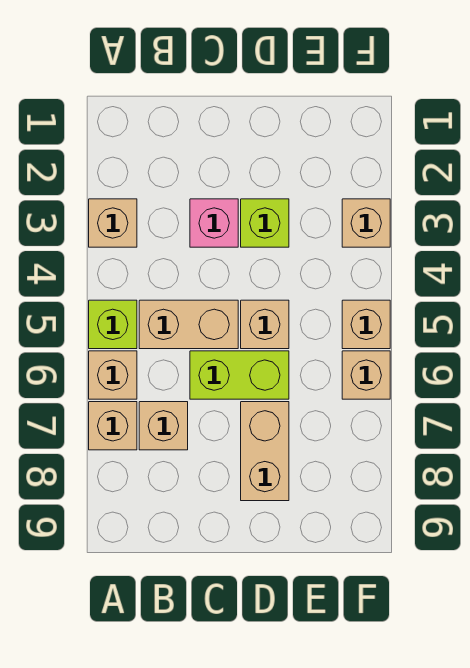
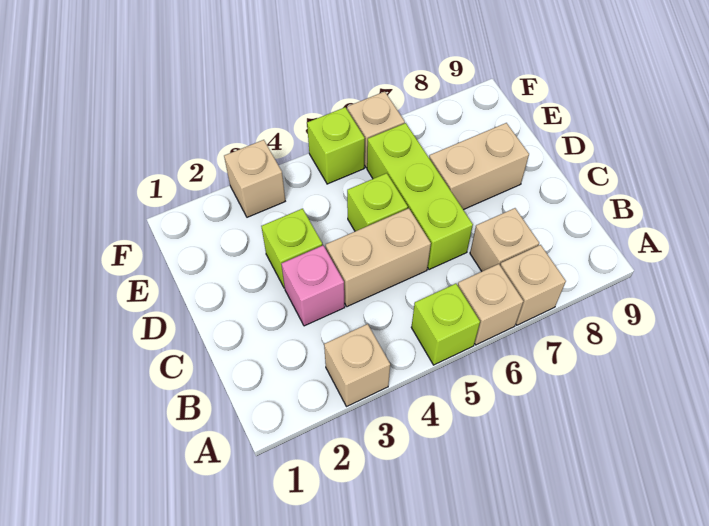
tan 1x2 brick [139,300,238,349] -> tan 1x2 brick turned to [326,208,431,307]
lime 1x2 brick [190,351,289,399] -> lime 1x3 brick [367,123,473,270]
tan 1x1 brick [241,300,289,349] -> lime 1x1 brick [347,173,408,231]
tan 1x1 brick [342,300,390,349] -> lime 1x1 brick [307,107,365,184]

